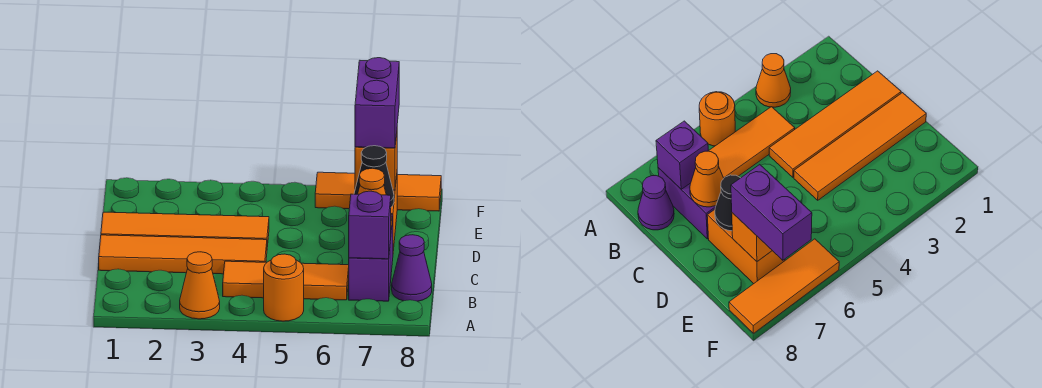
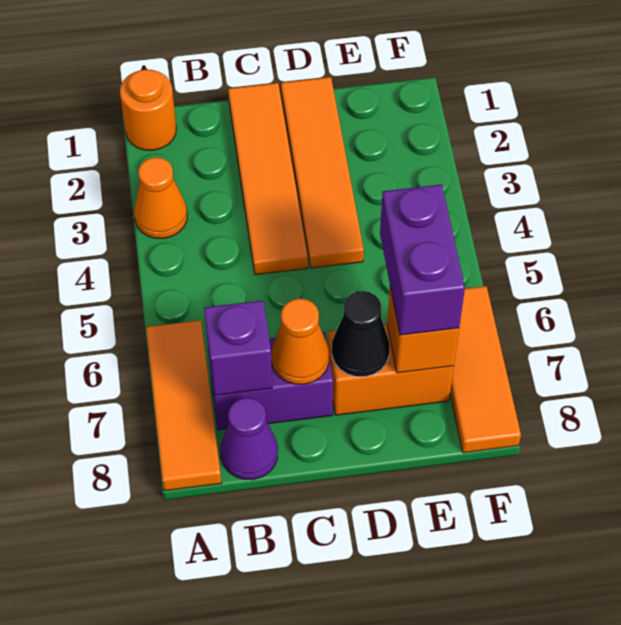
orange 1x1 round brick [264,254,304,321] -> orange 1x1 round brick moved to [120,70,176,150]
orange 1x3 tile [223,261,349,300] -> orange 1x3 tile moved to [146,320,221,491]
purple 1x2 brick [355,58,399,148] -> purple 1x2 brick turned to [380,184,465,335]

